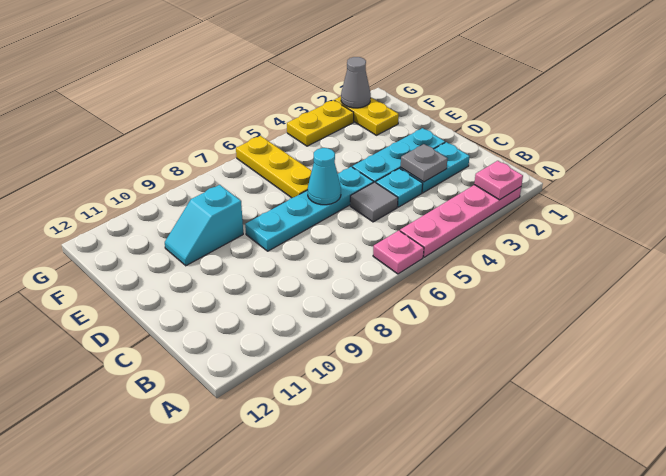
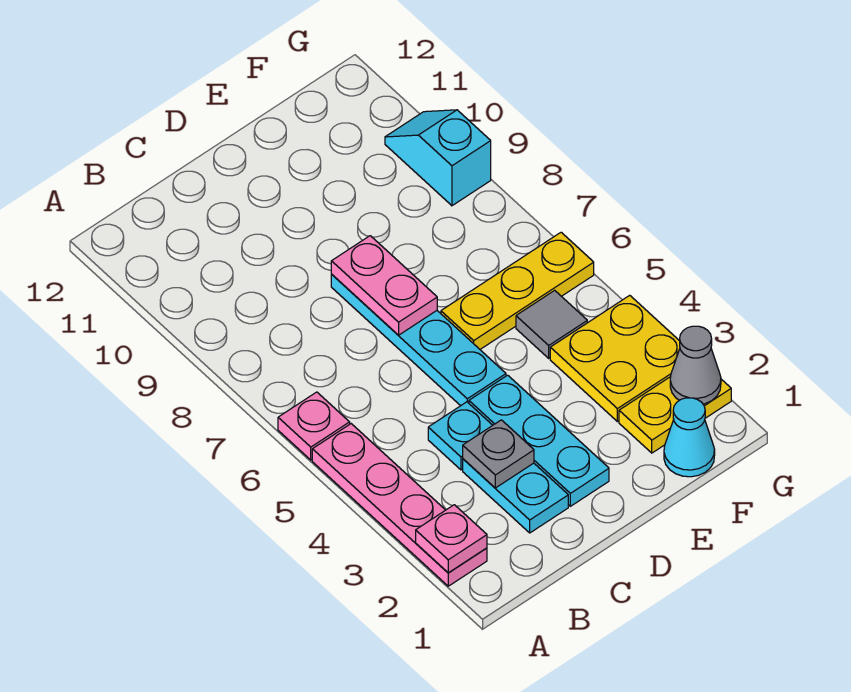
grey 1x1 tile [350,182,398,222] -> grey 1x1 tile moved to [516,290,587,358]
cyan 1x1 cone [308,148,341,205] -> cyan 1x1 cone moved to [664,398,715,477]
none -> pink 1x2 plate [331,236,437,335]
cyan 1x2 slope [165,185,243,266] -> cyan 1x2 slope moved to [385,110,491,206]
yellow 1x2 plate [287,100,354,146] -> yellow 2x2 plate [550,295,680,422]

